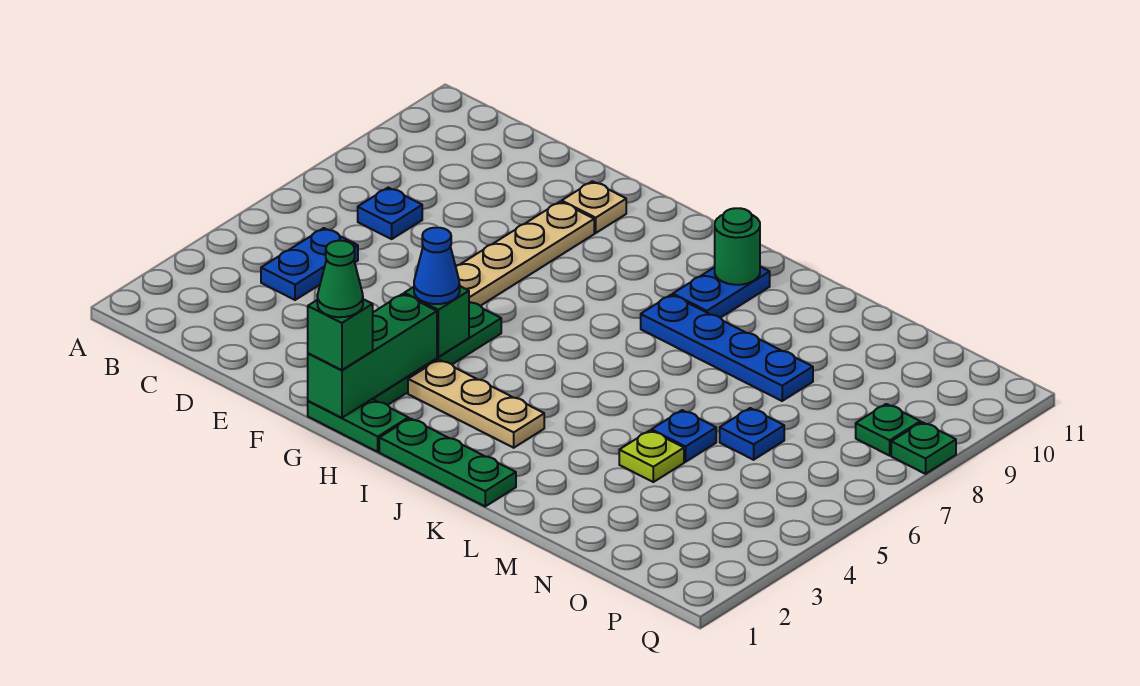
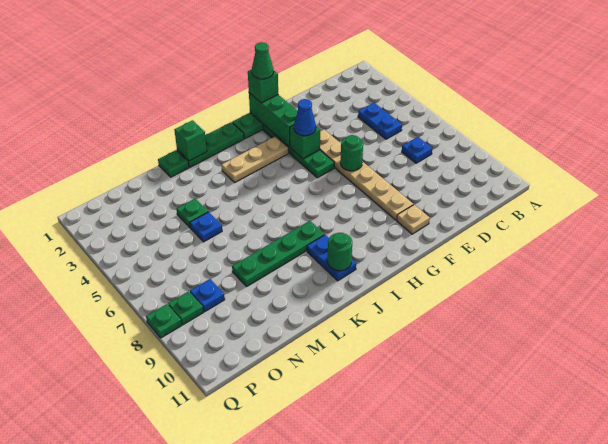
none -> green 1x1 round brick [340,135,363,171]
blue 1x4 plate [641,295,813,401] -> green 1x4 plate [232,221,324,286]
none -> green 1x1 brick [174,120,207,161]
none -> green 1x1 plate [158,150,189,177]
lime 1x1 plate [619,431,684,482] -> green 1x1 plate [177,199,208,228]
blue 1x1 plate [720,408,784,460] -> blue 1x1 plate moved to [190,279,225,312]

